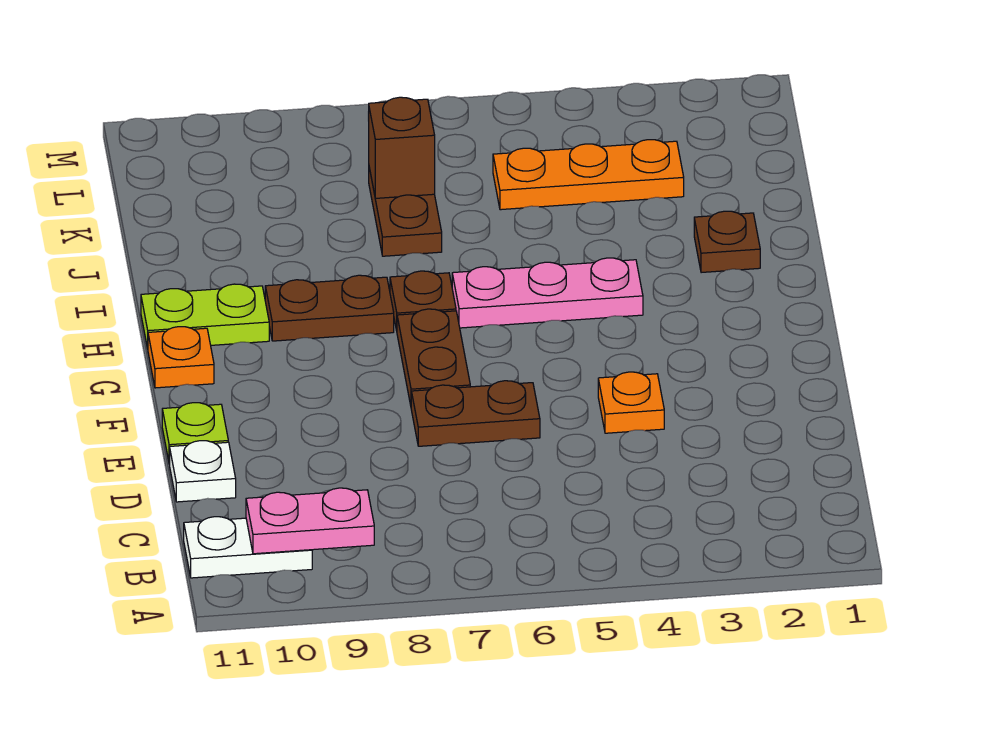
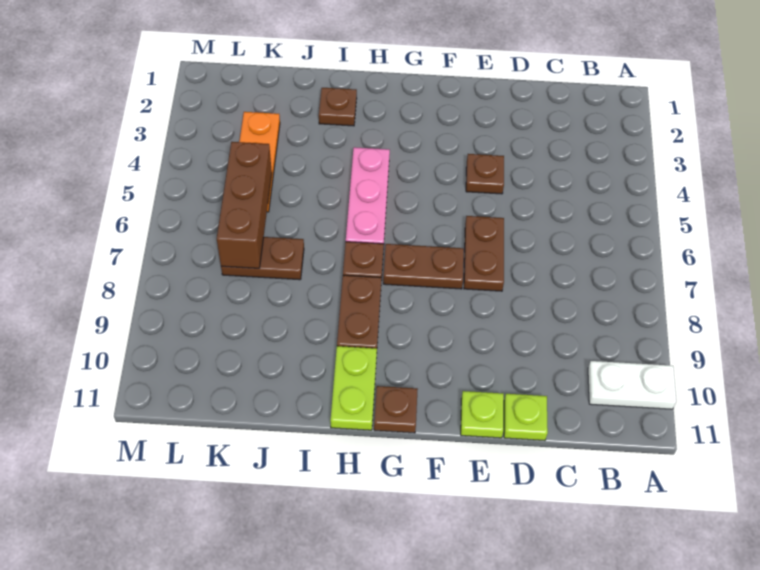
pink 1x2 plate [246,488,374,554] -> none
white 1x2 plate [184,517,312,578] -> white 1x2 plate turned to [588,361,676,409]
white 1x1 plate [170,441,236,502] -> lime 1x1 plate [504,394,548,441]
orange 1x1 plate [598,372,664,433] -> brown 1x1 plate [466,154,504,194]
orange 1x1 plate [148,327,214,388] -> brown 1x1 plate [374,386,418,433]
brown 1x1 brick [369,97,435,198] -> brown 1x3 brick [217,142,272,268]

